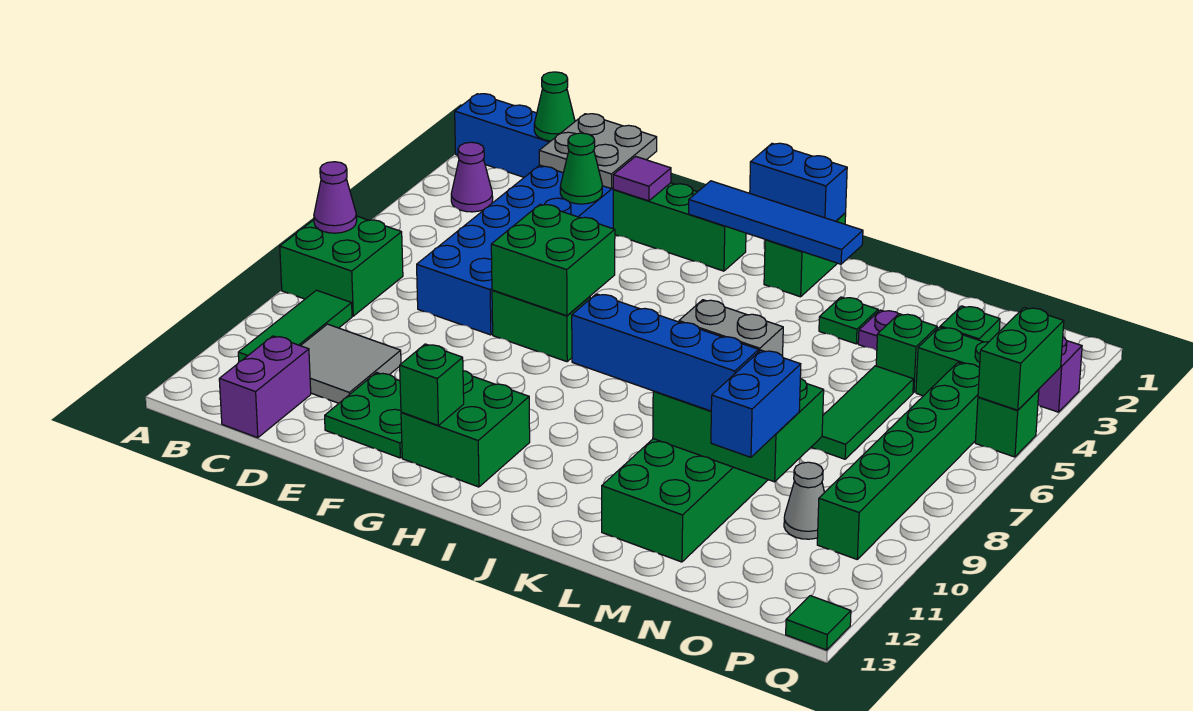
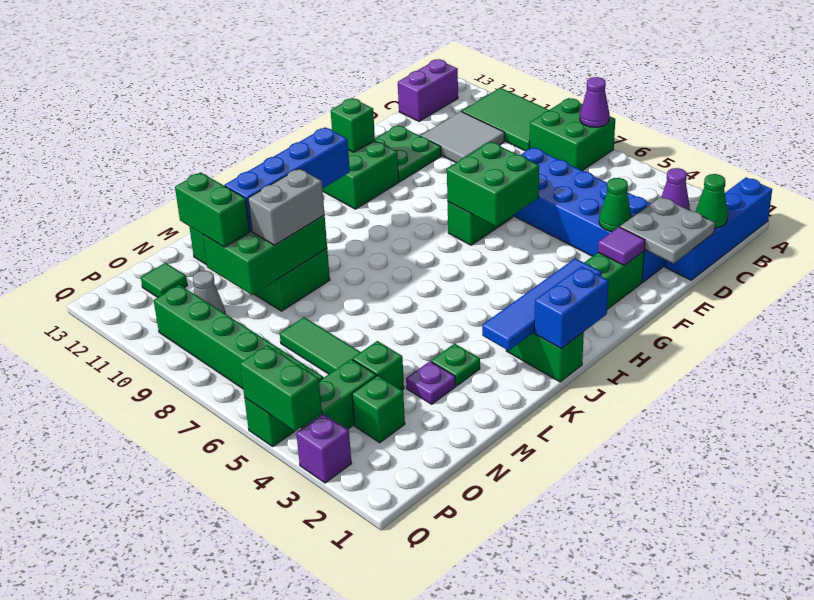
green 1x3 tile [238,290,352,362] -> green 2x3 tile [462,88,549,151]
purple 1x2 brick [219,336,311,438] -> purple 1x2 brick turned to [398,59,458,121]
blue 1x2 brick [711,350,801,457] -> green 1x2 brick [175,172,250,247]
green 1x1 tile [786,596,851,650] -> green 1x1 tile moved to [141,263,187,297]

